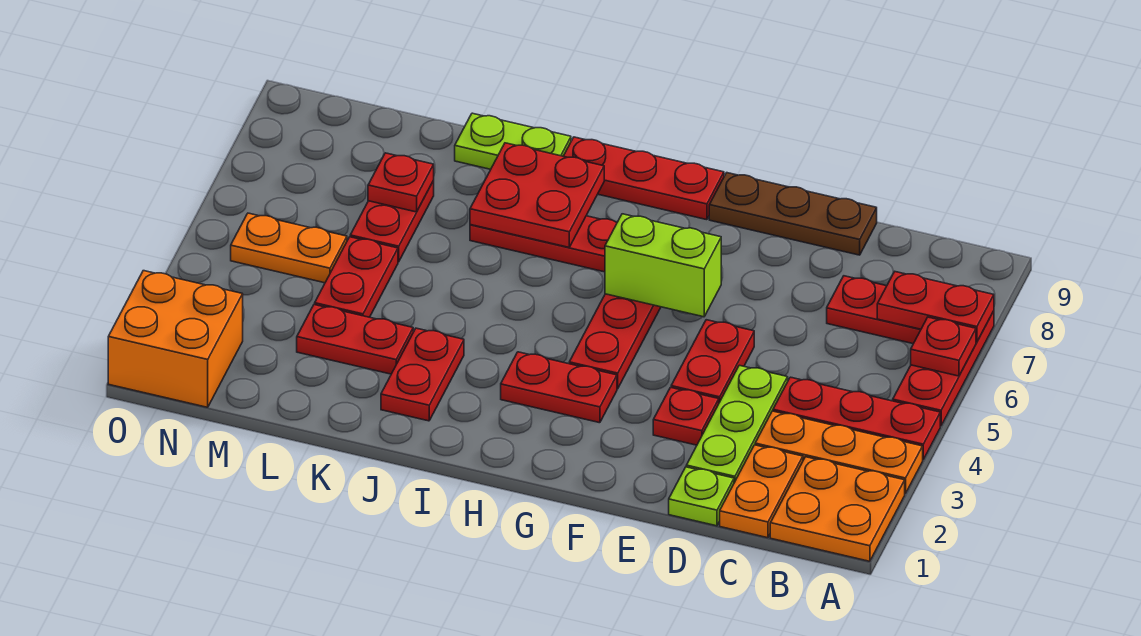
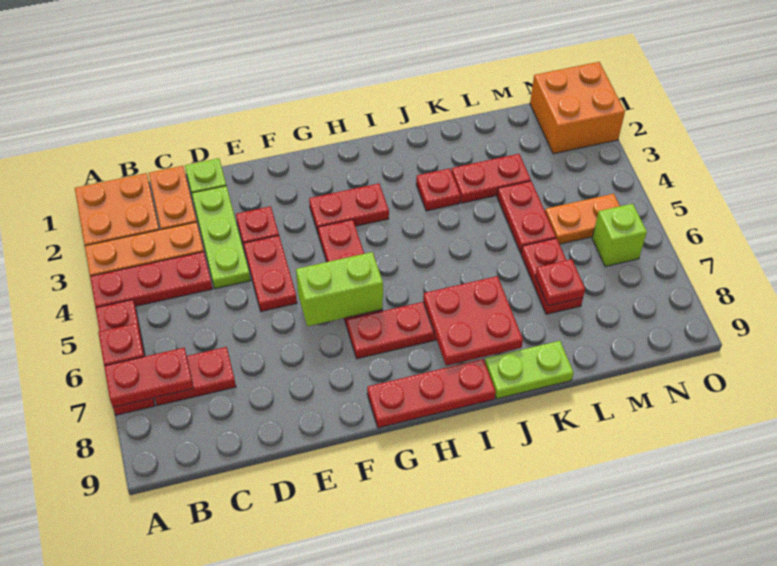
brown 1x3 plate [709,173,877,255] -> none
red 1x2 plate [381,328,464,421] -> red 1x1 plate [416,168,461,211]
none -> lime 1x1 brick [592,204,647,267]

